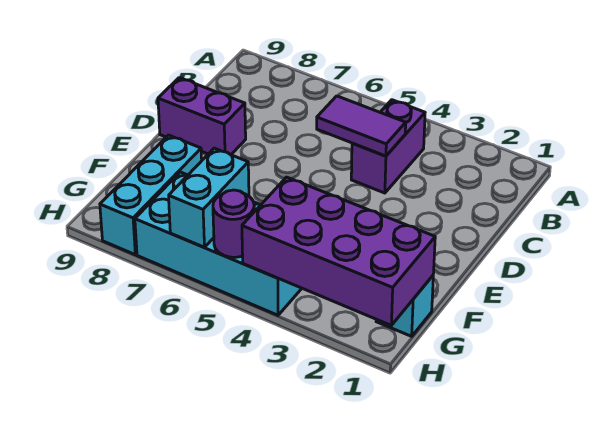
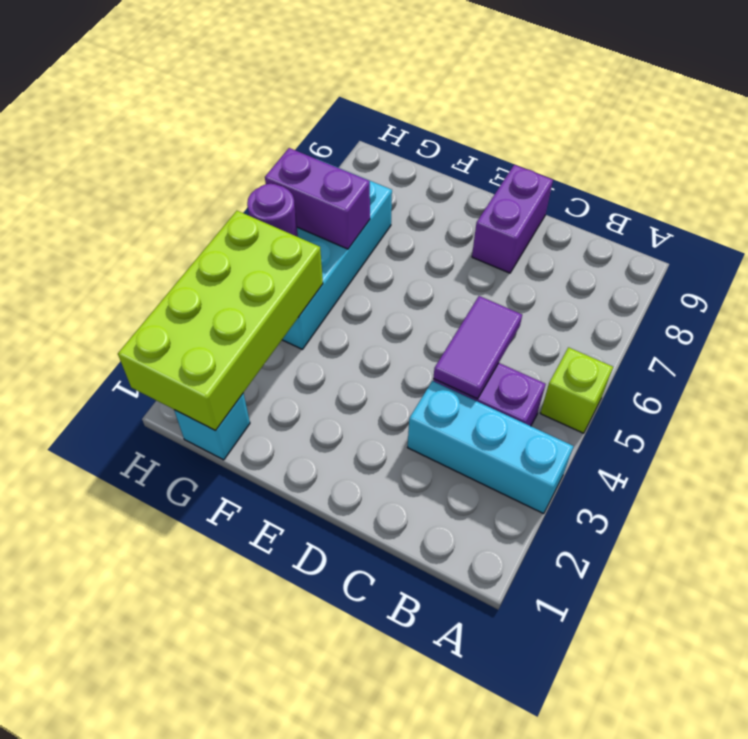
none -> lime 1x1 brick [540,347,613,433]
cyan 1x3 brick [100,135,202,254] -> cyan 1x3 brick moved to [408,381,574,514]
purple 2x4 brick [242,177,435,325] -> lime 2x4 brick [118,211,323,431]
cyan 1x2 brick [169,148,249,247] -> purple 1x2 brick [265,148,370,249]

